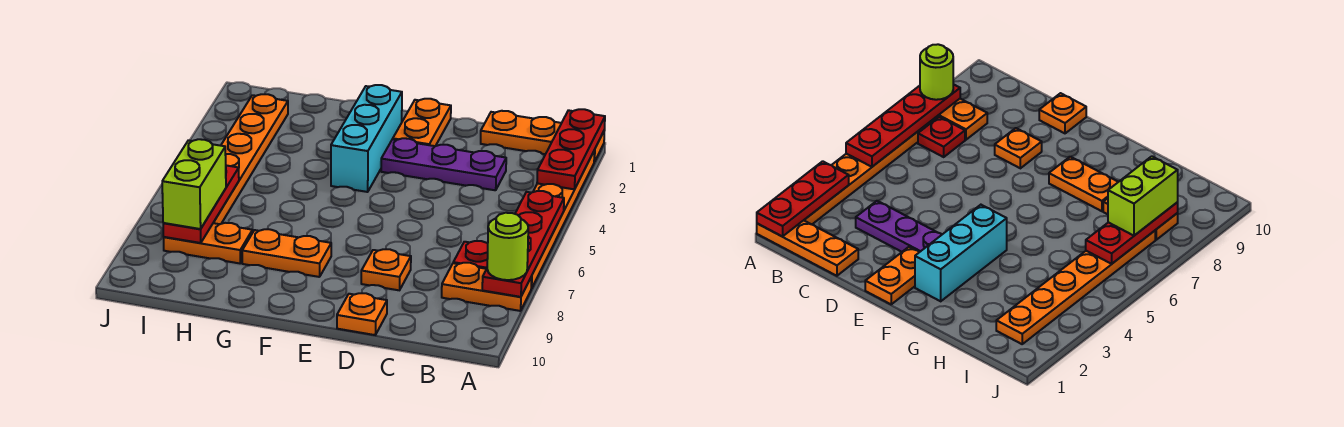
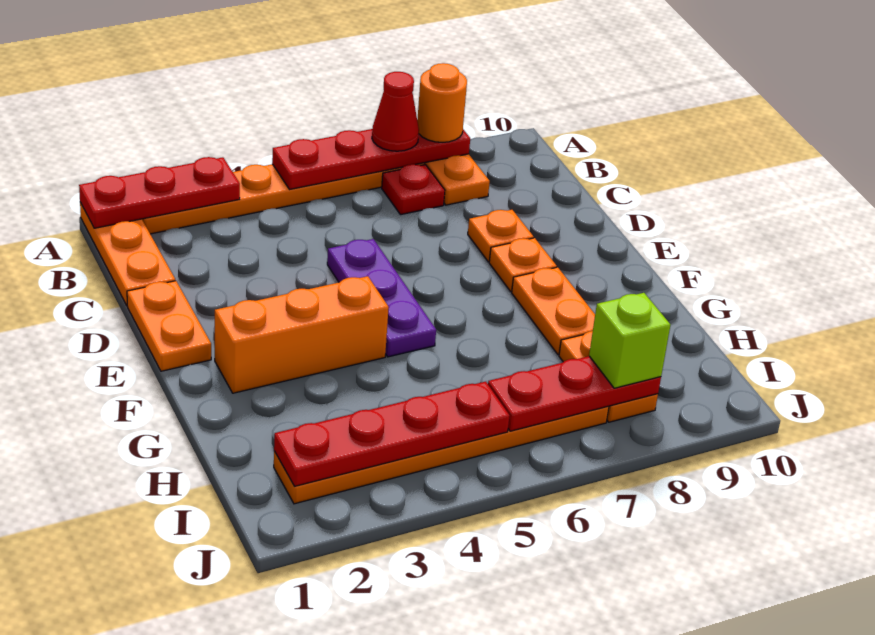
none -> red 1x1 cone [372,72,419,151]
lime 1x1 round brick [487,213,528,280] -> orange 1x1 round brick [417,63,467,142]
purple 1x3 plate [381,138,506,190] -> purple 1x3 plate moved to [327,239,436,357]
orange 1x1 plate [337,293,387,335] -> orange 1x1 plate moved to [489,238,557,292]
orange 1x2 plate [393,99,451,146] -> orange 1x2 plate turned to [127,281,211,371]
cyan 1x3 brick [331,85,402,192] -> orange 1x3 brick [215,276,389,393]
none -> red 1x4 plate [274,382,510,486]
lime 1x2 brick [162,139,226,229] -> lime 1x1 brick [589,293,670,388]

